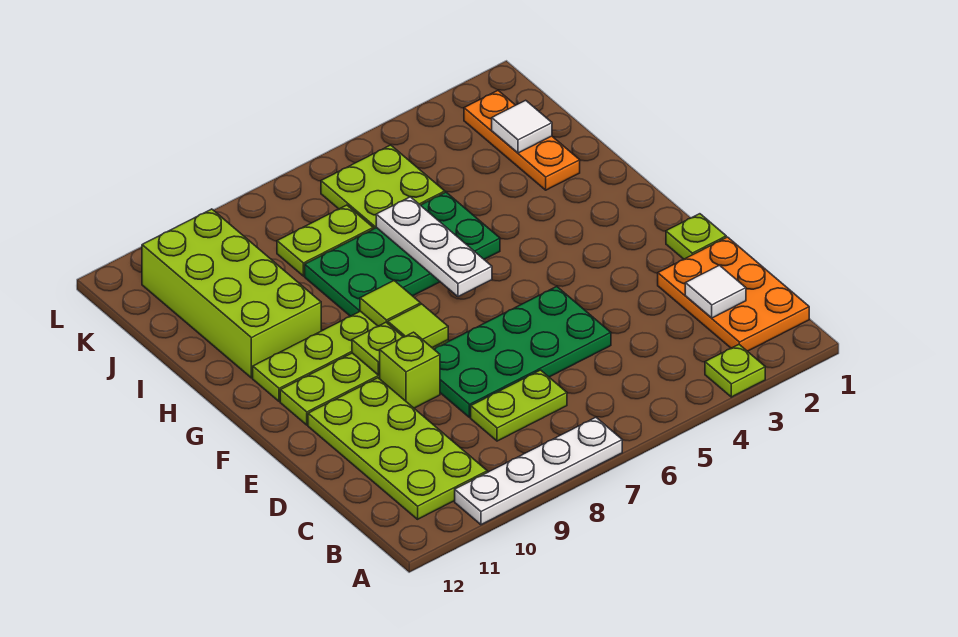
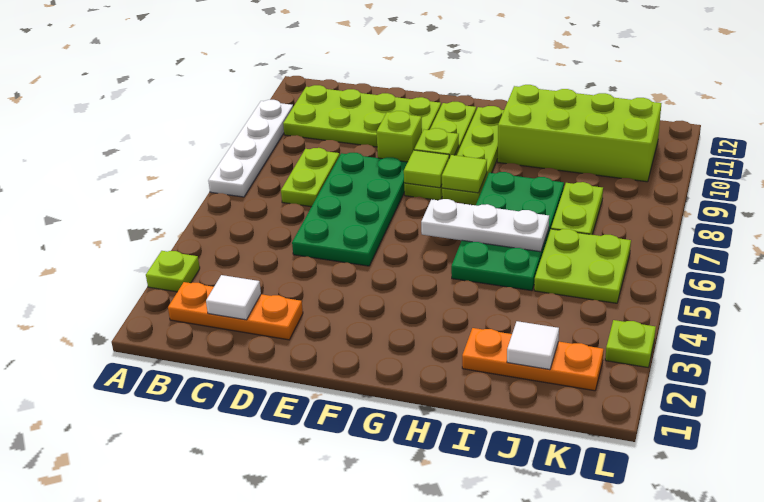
orange 2x3 plate [658,237,809,351] -> orange 1x3 plate [168,282,303,340]
lime 1x1 plate [666,214,726,259] -> lime 1x1 plate moved to [605,320,656,367]

